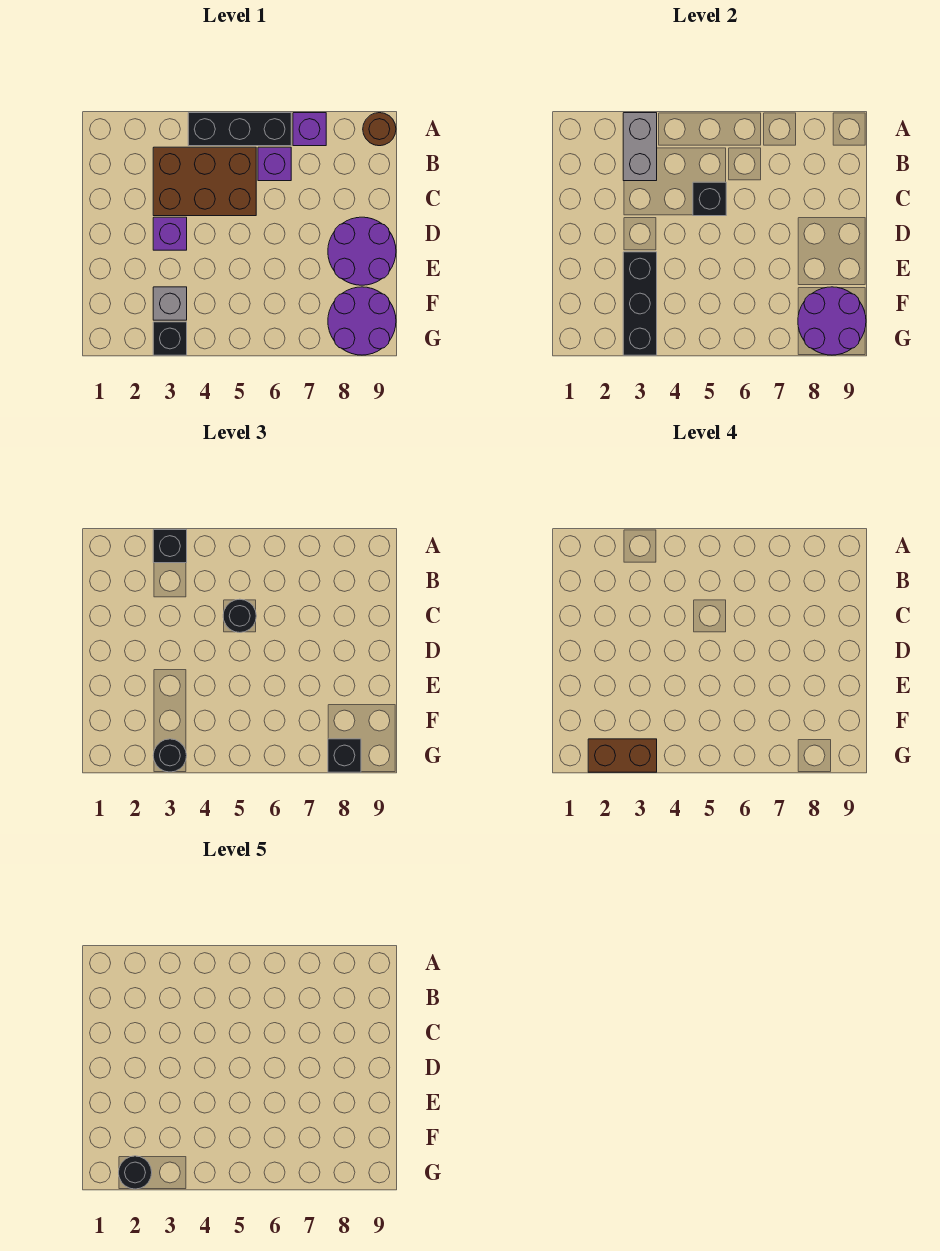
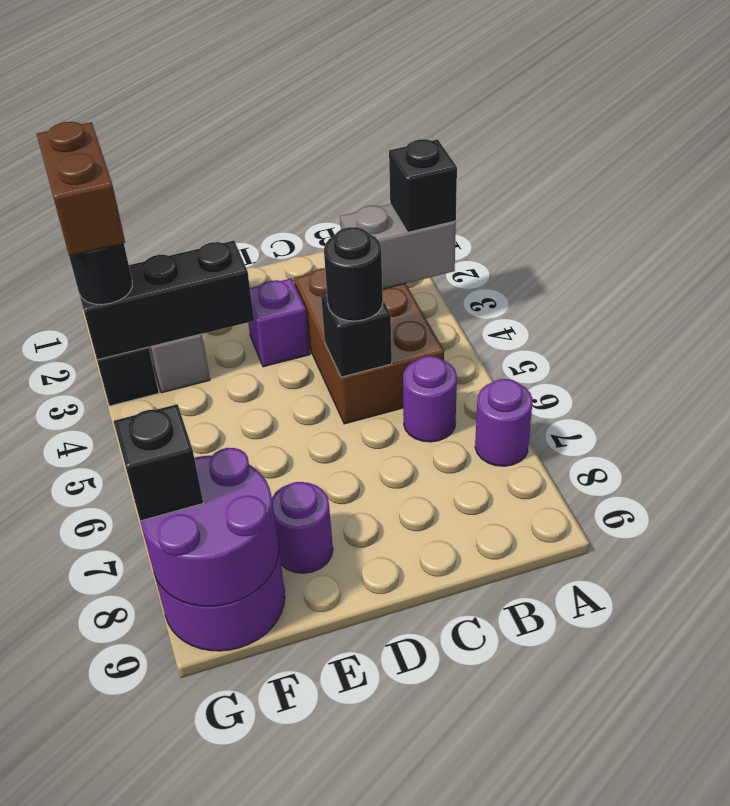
black 1x3 brick [188,113,291,146] -> none
purple 1x1 brick [293,113,326,146] -> purple 1x1 round brick [475,379,533,466]
brown 1x1 round brick [363,113,396,146] -> none
purple 1x1 brick [258,147,291,181] -> purple 1x1 round brick [403,356,457,442]
purple 2x2 round brick [328,217,396,285] -> purple 1x1 round brick [272,482,333,573]
black 1x1 round brick [119,1156,152,1189] -> none

